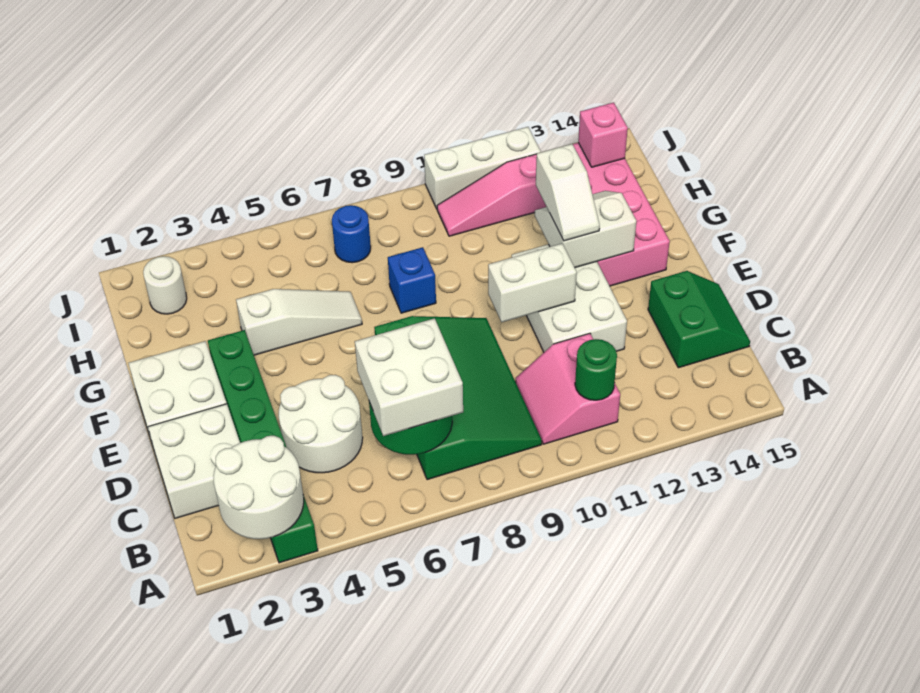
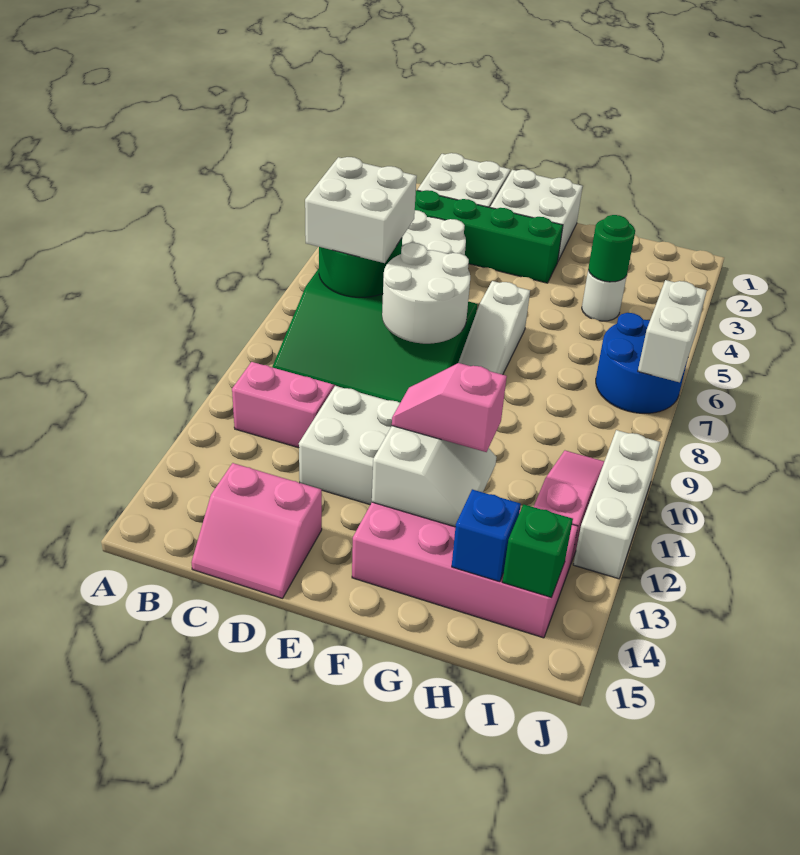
white 2x2 round brick [213,436,304,539] -> white 2x2 round brick moved to [382,243,470,344]
green 1x1 round brick [575,339,617,400] -> green 1x1 round brick moved to [588,215,635,282]
green 2x2 slope [648,271,750,368] -> pink 2x2 slope [191,463,322,598]
white 1x2 brick [488,244,577,322] -> white 1x2 brick moved to [638,280,707,382]
white 1x2 slope [536,144,600,241] -> pink 1x2 slope [392,363,507,452]
white 1x3 slope [236,289,362,355] -> white 1x3 slope moved to [458,281,530,375]
blue 1x1 brick [388,247,436,313] -> blue 1x1 brick moved to [452,489,521,582]
white 1x1 round brick [143,256,187,314] -> white 1x1 round brick moved to [582,270,627,321]
blue 1x1 round brick [332,205,371,263] -> blue 2x2 round brick [596,313,687,413]
pink 1x1 brick [578,102,628,167] -> green 1x1 brick [502,504,573,597]

